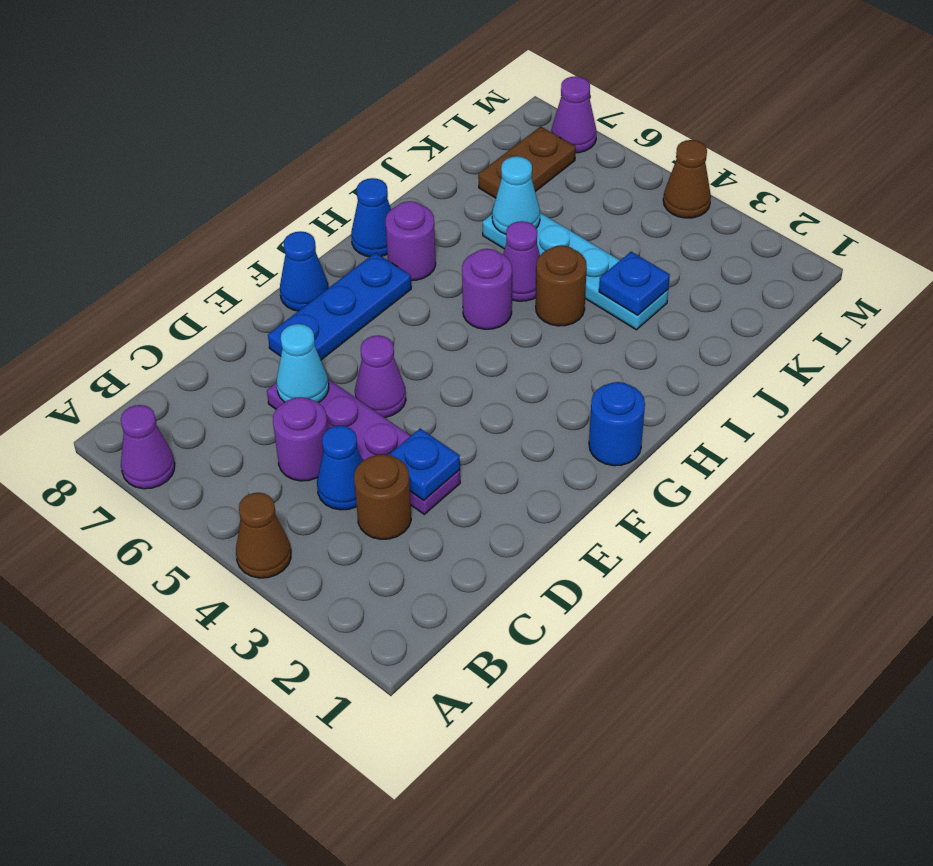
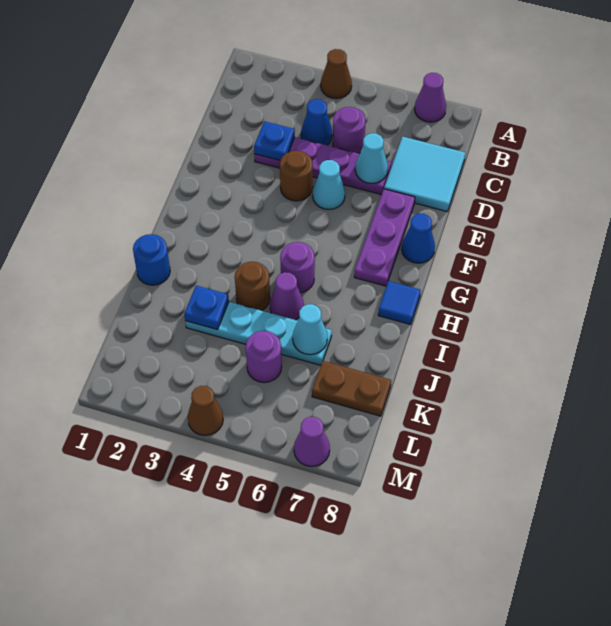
brown 1x1 round brick [354,455,411,539] -> brown 1x1 round brick moved to [280,151,313,201]
none -> cyan 2x2 tile [384,137,465,211]
purple 1x1 cone [355,336,406,418] -> cyan 1x1 cone [313,160,345,209]
blue 1x3 plate [268,253,411,360] -> purple 1x3 plate [354,189,415,286]
blue 1x1 round brick [589,382,645,466] -> blue 1x1 round brick moved to [133,234,170,285]
purple 1x1 round brick [385,201,436,281] -> purple 1x1 round brick moved to [246,331,282,383]
blue 1x1 cone [351,178,391,257] -> blue 1x1 tile [378,281,421,325]
brown 1x2 plate [478,126,576,198] -> brown 1x2 plate turned to [312,361,391,416]

